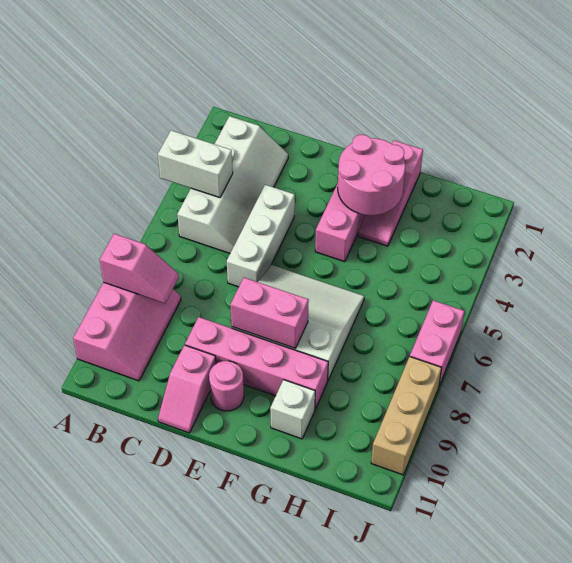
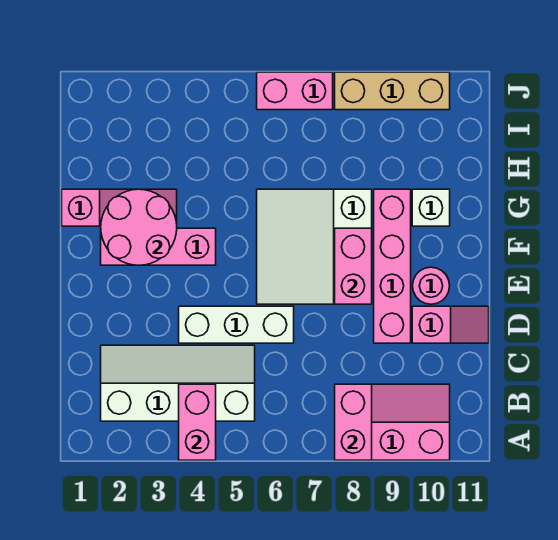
white 1x2 brick [158,130,233,198] -> pink 1x2 brick [179,384,216,460]
pink 1x2 slope [100,234,179,303] -> pink 1x2 brick [335,384,372,460]

